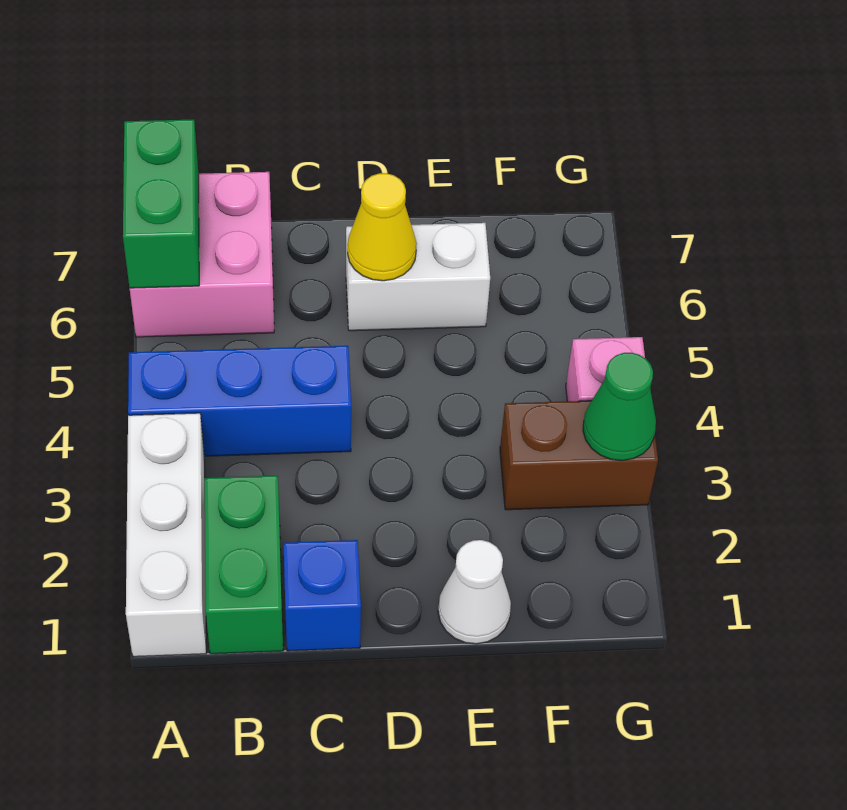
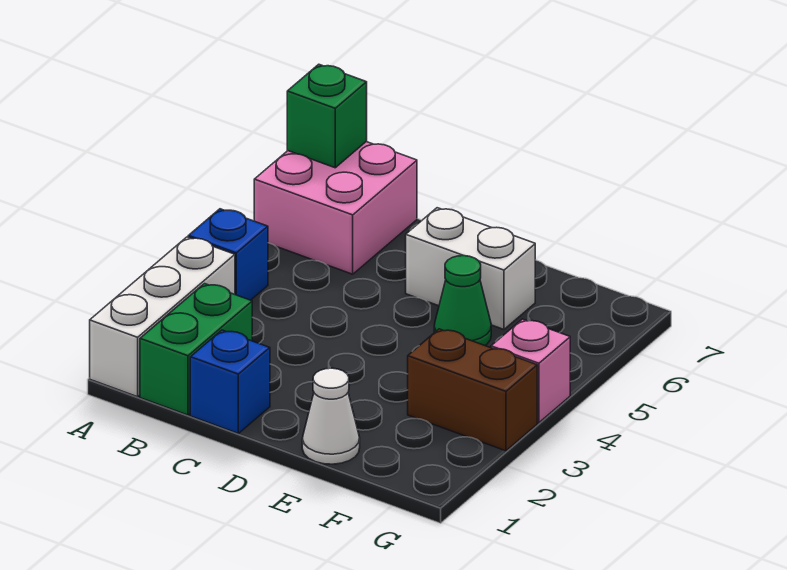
blue 1x3 brick [128,346,351,456] -> blue 1x1 brick [188,209,268,300]
green 1x2 brick [123,120,199,288] -> green 1x1 brick [287,64,367,168]
yellow 1x1 cone [348,173,417,281] -> none
green 1x1 cone [583,353,656,461] -> green 1x1 cone moved to [434,256,491,345]

